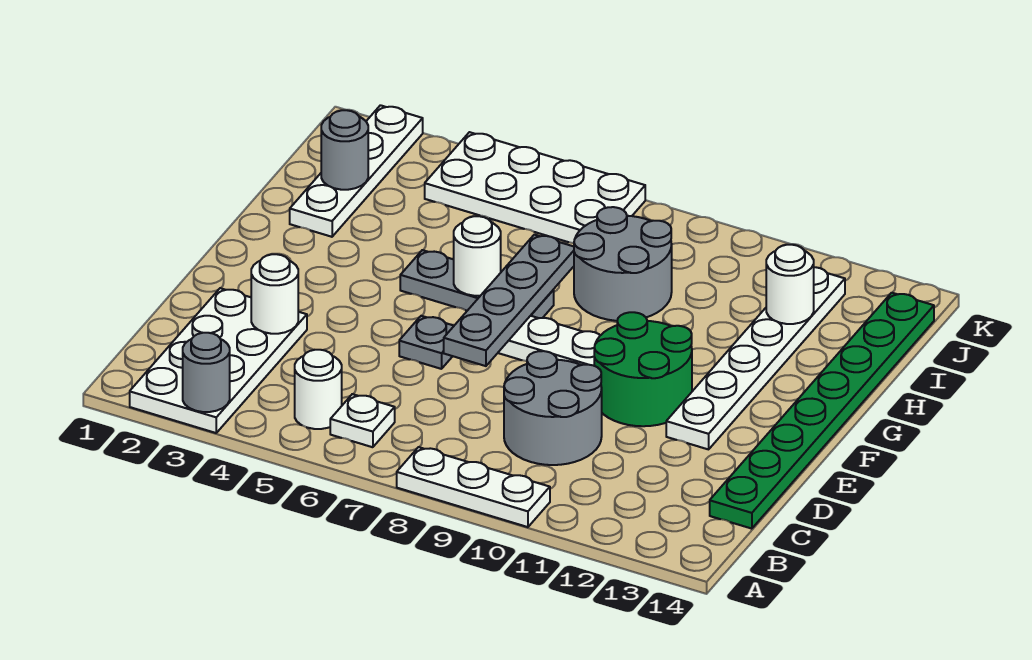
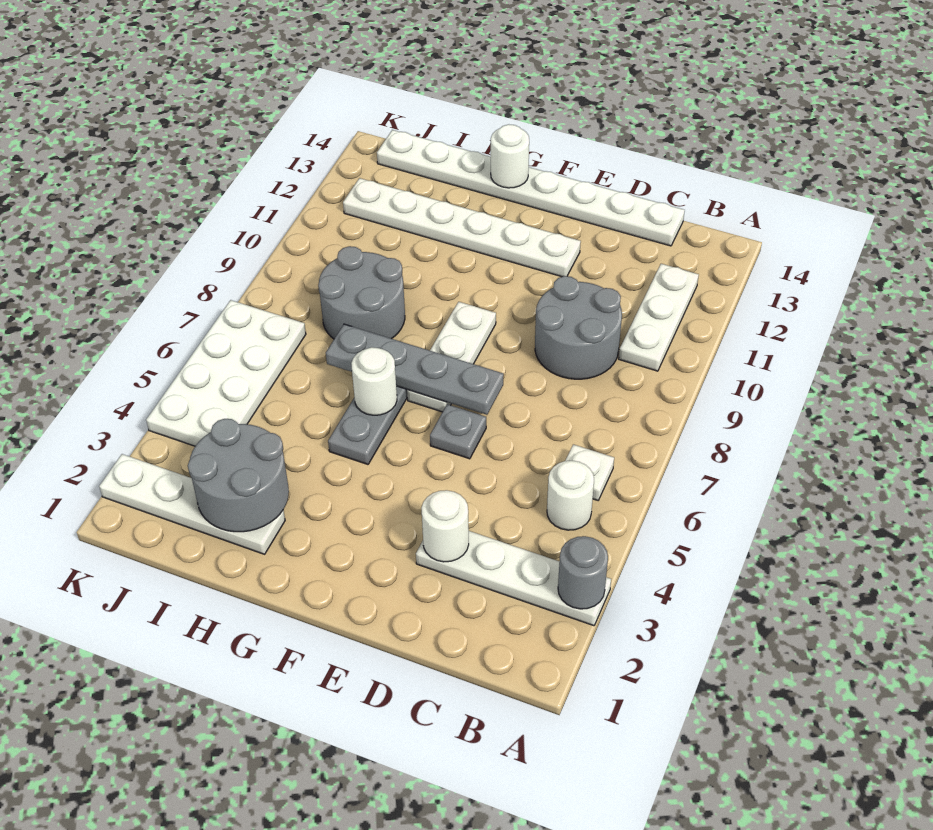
white 2x4 plate [130,288,307,433] -> white 1x4 plate [416,531,611,626]
white 1x3 plate [397,447,550,527] -> white 1x3 plate moved to [619,264,699,371]
green 1x8 plate [710,293,934,529] -> white 1x8 plate [377,130,685,246]
green 2x2 round brick [594,312,692,426] -> none
grey 1x1 round brick [321,110,368,190] -> grey 2x2 round brick [188,419,289,532]
white 1x1 round brick [766,245,814,324] -> white 1x1 round brick moved to [491,124,529,188]

